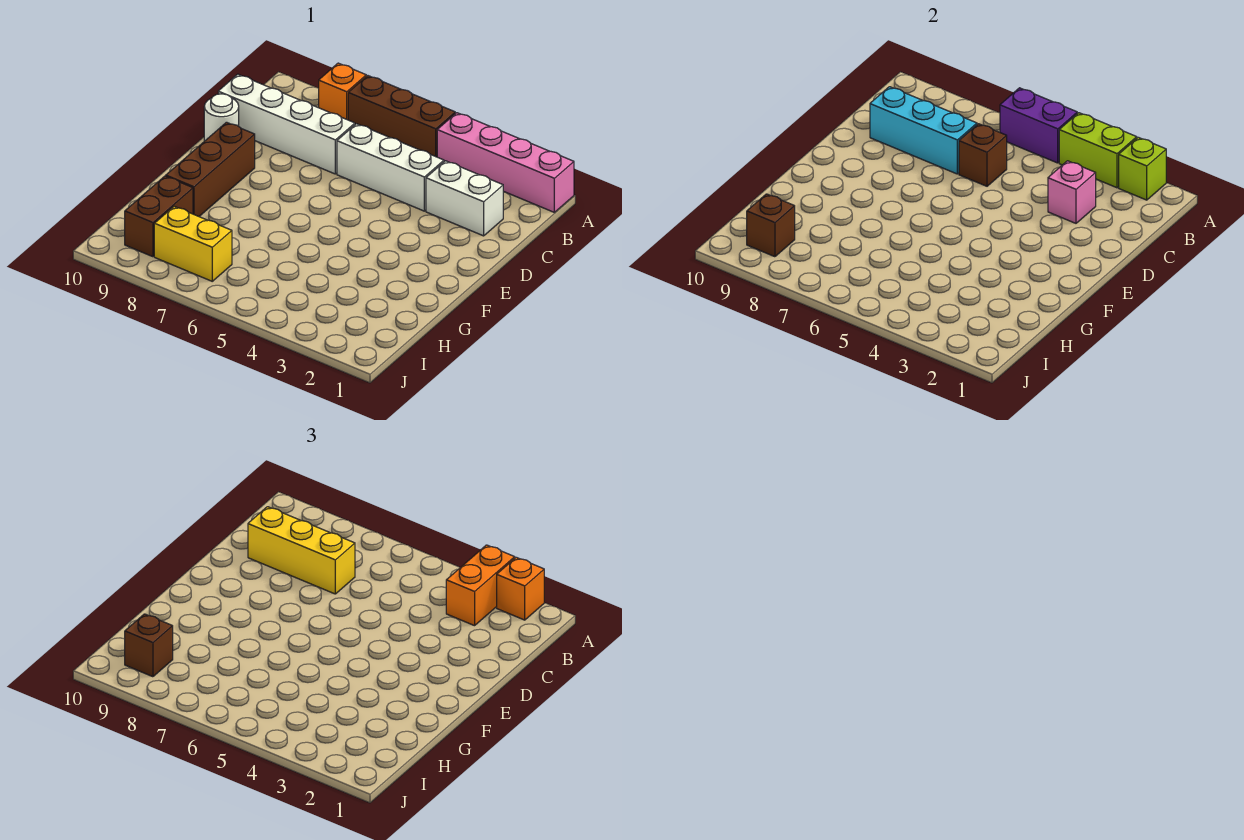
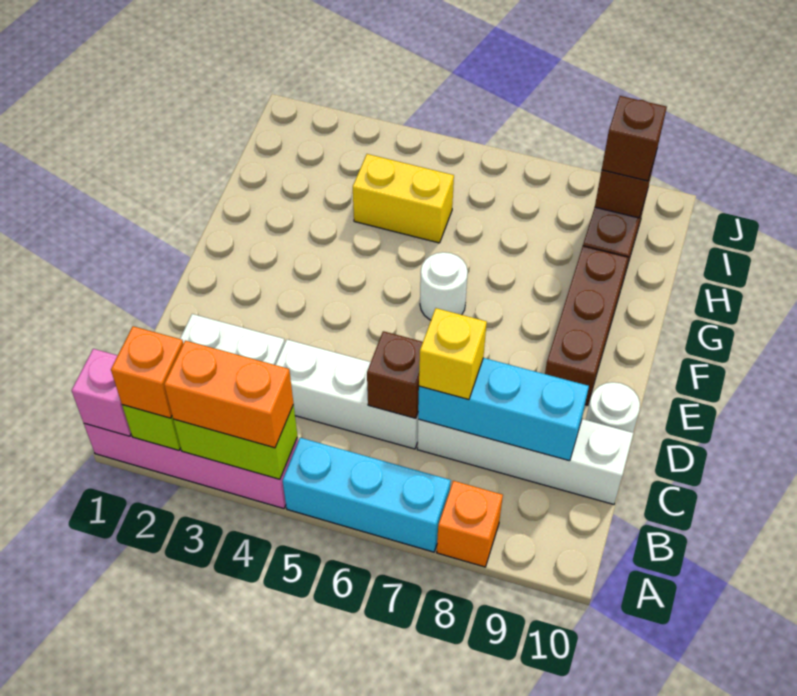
orange 1x2 brick [446,545,515,626] -> orange 1x2 brick turned to [164,341,293,448]
brown 1x3 brick [348,76,455,157] -> cyan 1x3 brick [283,438,451,552]
purple 1x2 brick [1000,88,1077,163] -> none
pink 1x1 brick [1048,161,1096,223] -> pink 1x1 brick moved to [72,349,131,436]
yellow 1x3 brick [248,507,355,594] -> yellow 1x1 brick [419,308,487,400]
none -> white 1x1 round brick [420,252,468,320]
yellow 1x2 brick [154,206,232,281] -> yellow 1x2 brick moved to [353,154,454,243]

